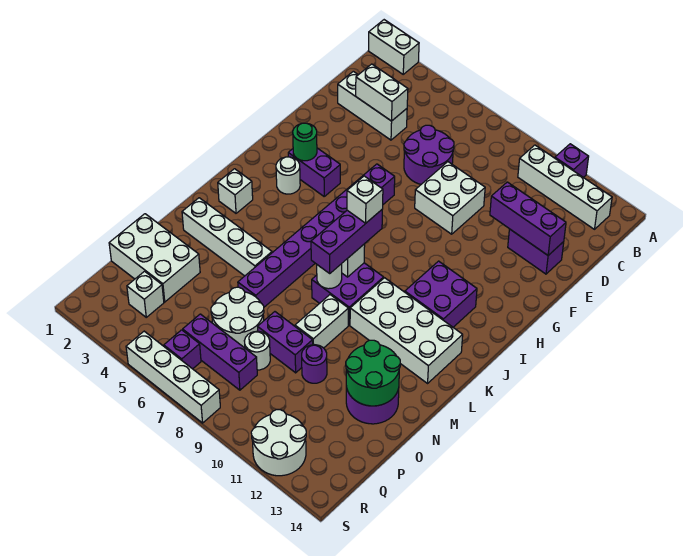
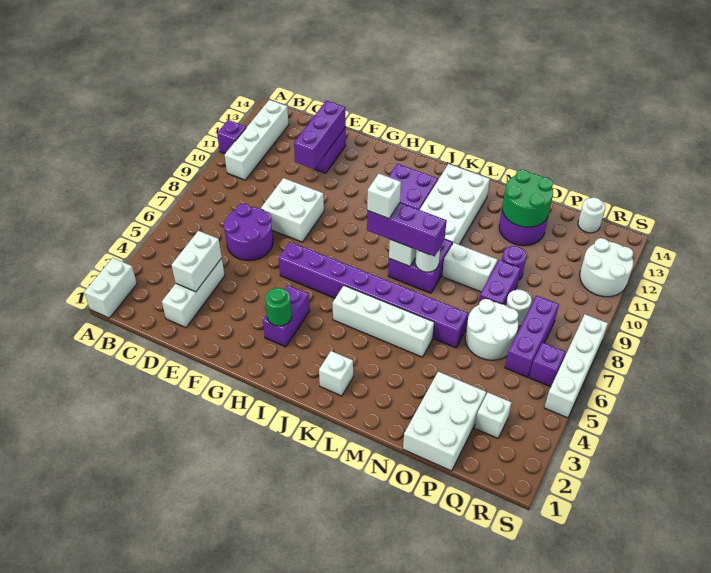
white 1x1 round brick [276,157,300,194] -> white 1x1 round brick moved to [578,197,605,233]
white 1x4 brick [182,198,272,276] -> white 1x4 brick turned to [333,286,434,357]

